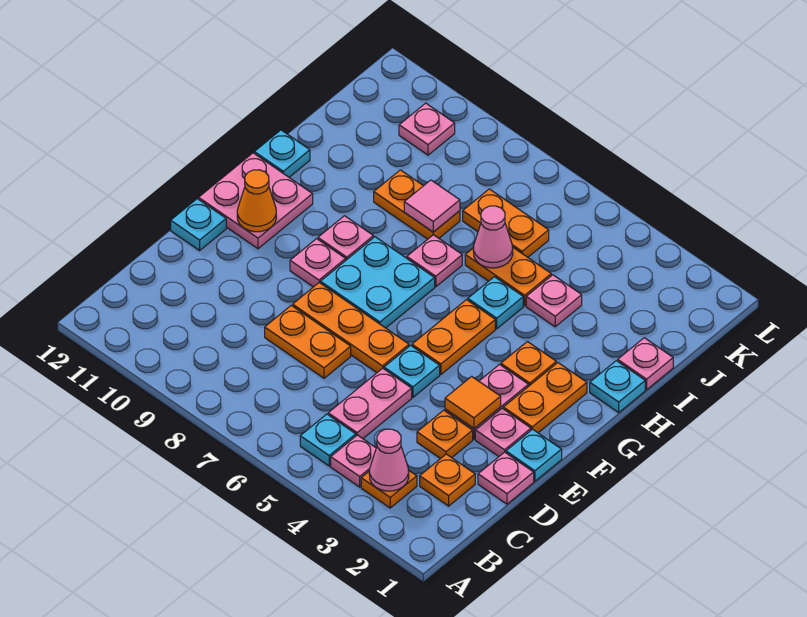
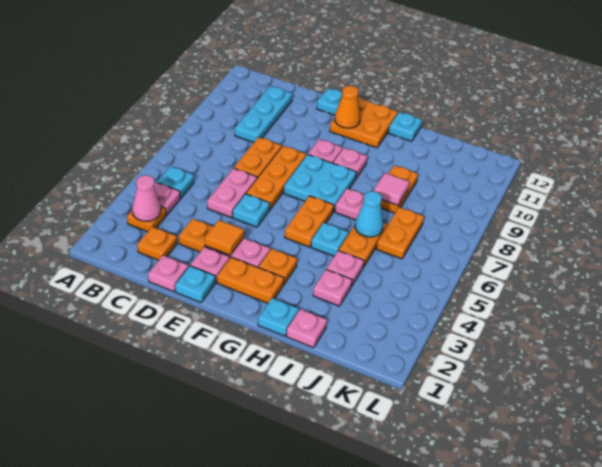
pink 1x2 plate [328,368,412,439] -> pink 1x2 plate turned to [207,168,257,217]
none -> cyan 1x3 plate [235,86,292,143]
orange 1x2 plate [412,300,495,374] -> orange 1x2 plate turned to [285,196,334,247]
pink 2x2 plate [199,153,313,249] -> orange 2x2 plate [330,97,398,148]
pink 1x1 cone [473,206,513,268] -> cyan 1x1 cone [355,191,383,237]
pink 1x1 plate [399,103,455,155] -> pink 1x1 plate moved to [313,270,352,306]

